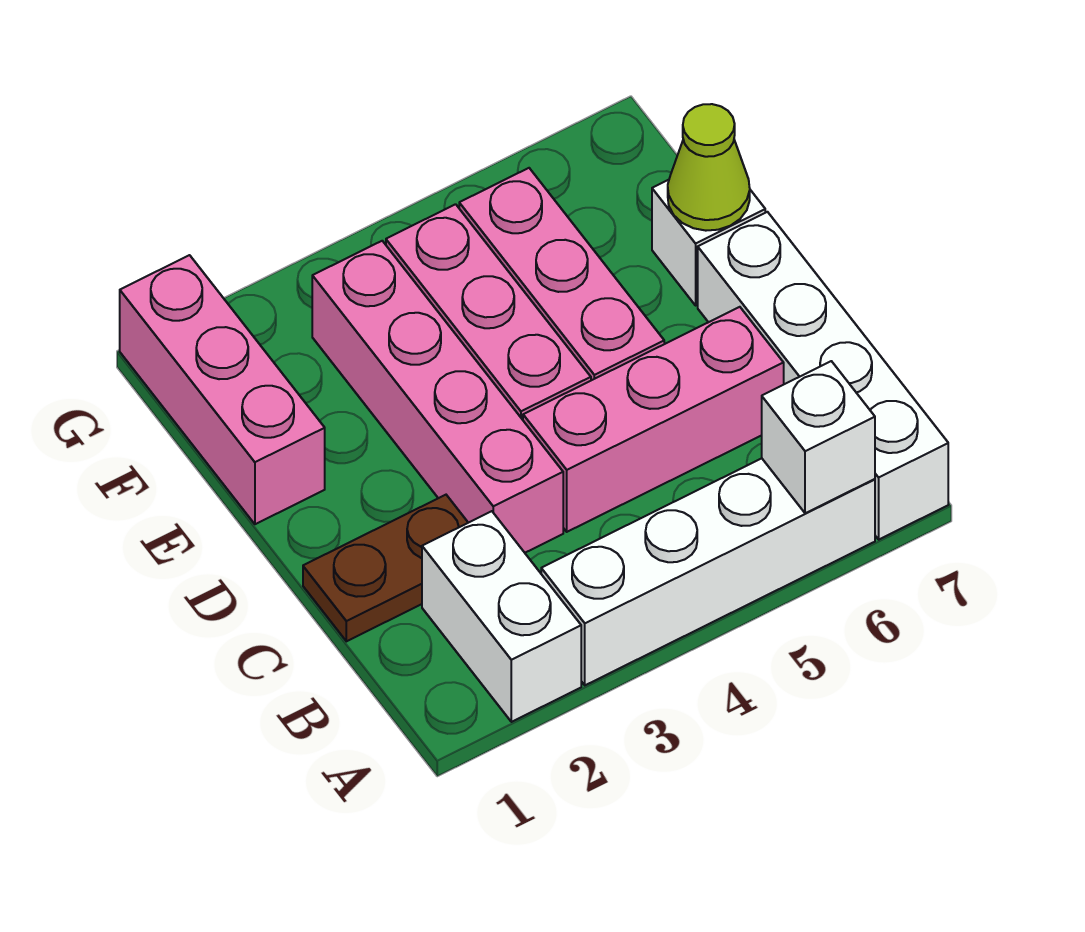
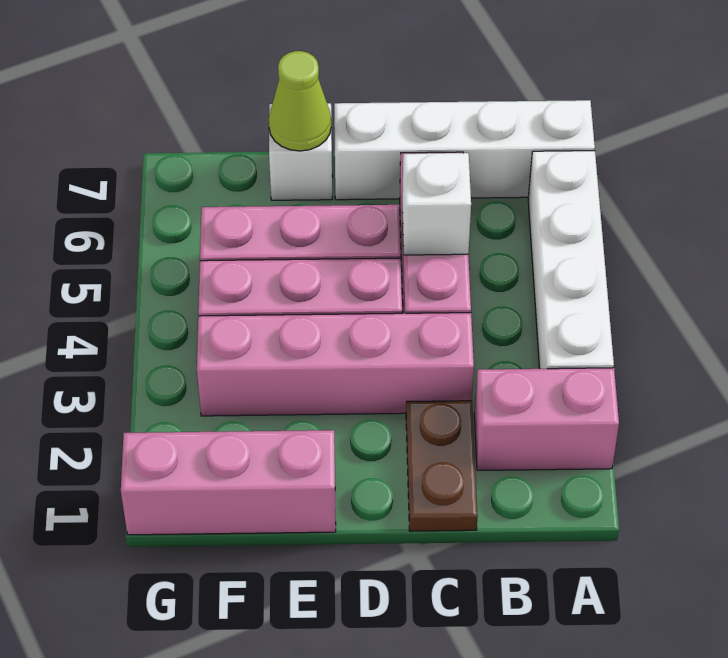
white 1x2 brick [422,511,581,722] -> pink 1x2 brick [474,368,619,471]
white 1x1 brick [762,361,875,513] -> white 1x1 brick moved to [402,153,471,255]

